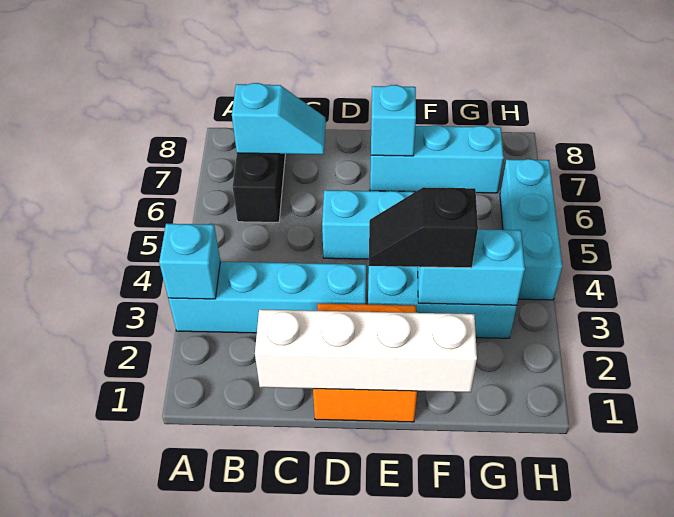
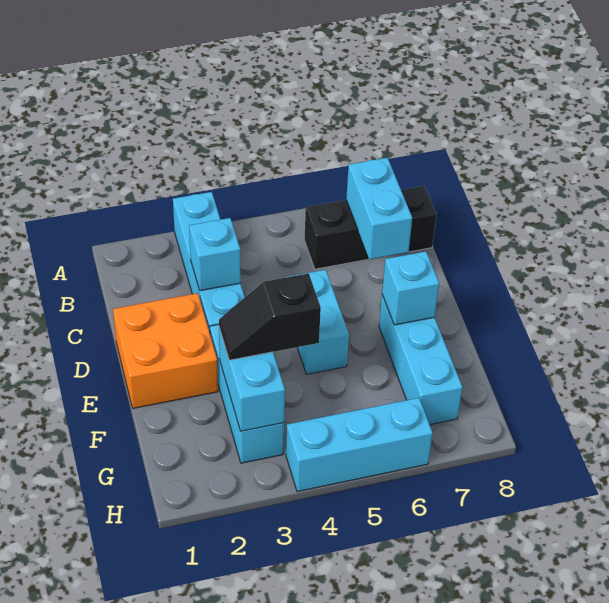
cyan 1x1 brick [159,224,220,299] -> cyan 1x1 brick moved to [189,218,241,291]
cyan 1x2 slope [232,83,326,155] -> cyan 1x2 brick [346,158,412,259]
white 1x4 brick [255,310,477,392] -> none
black 1x2 slope [369,187,478,268] -> black 1x2 slope turned to [219,273,321,360]

